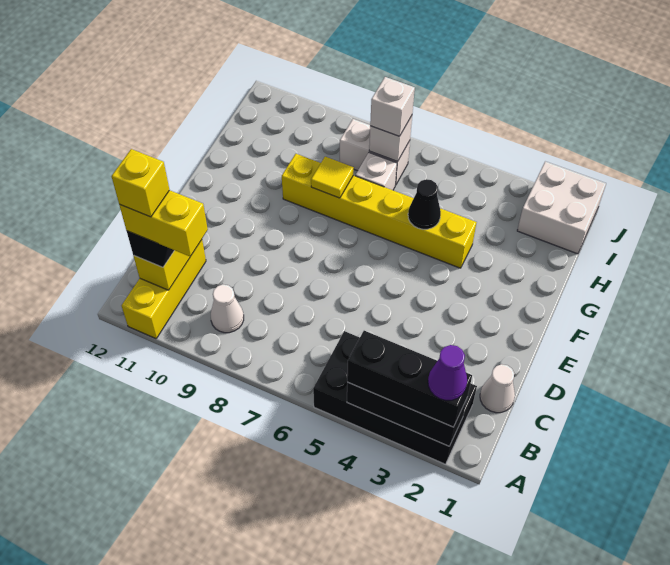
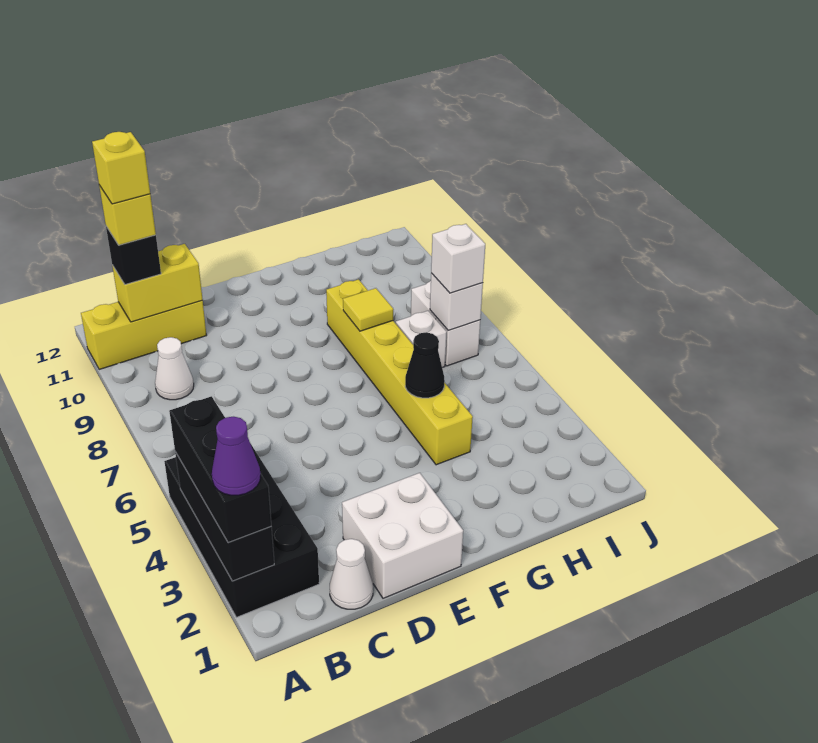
yellow 1x2 brick [119,190,208,256] -> yellow 1x1 brick [99,185,156,245]
white 2x2 brick [517,161,606,254] -> white 2x2 brick moved to [342,473,463,598]

